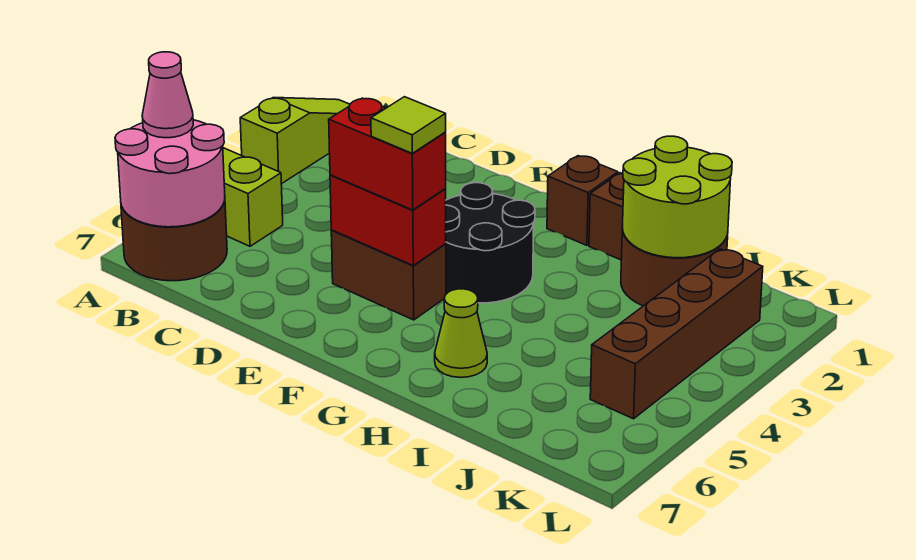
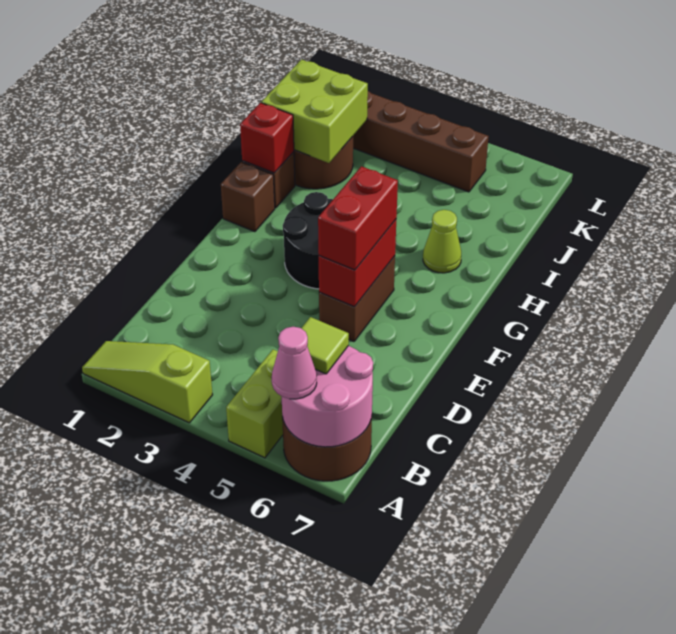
lime 1x1 tile [371,97,446,153] -> lime 1x1 tile moved to [301,317,349,374]
none -> red 1x1 brick [240,103,294,173]
lime 2x2 round brick [622,136,732,258] -> lime 2x2 brick [261,60,368,163]

